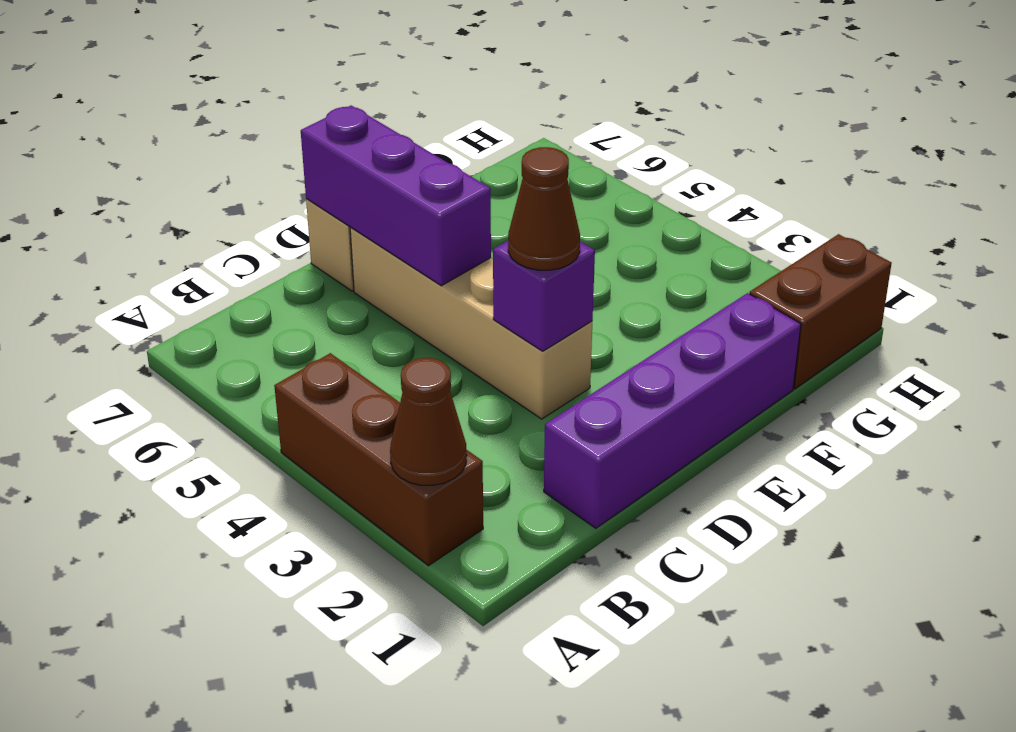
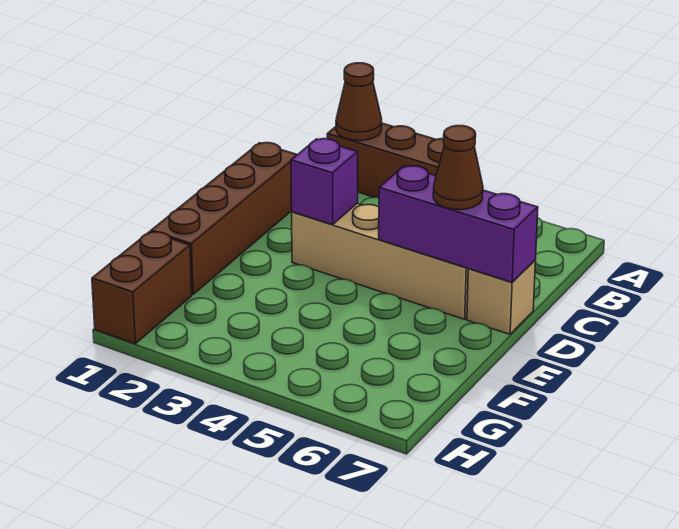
purple 1x4 brick [544,293,801,528] -> brown 1x4 brick [151,143,297,295]
brown 1x1 cone [508,147,580,270] -> brown 1x1 cone moved to [433,126,483,210]

